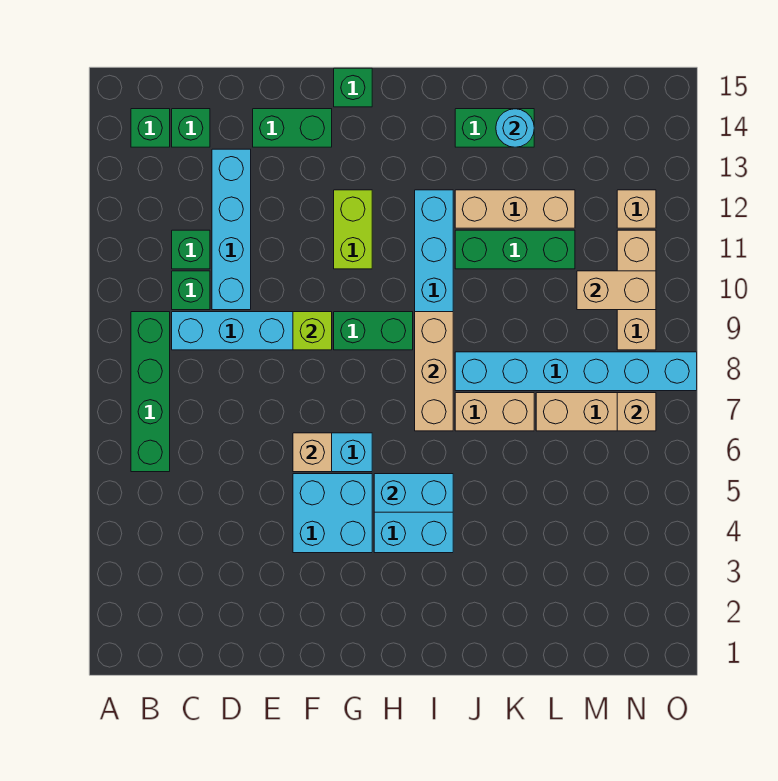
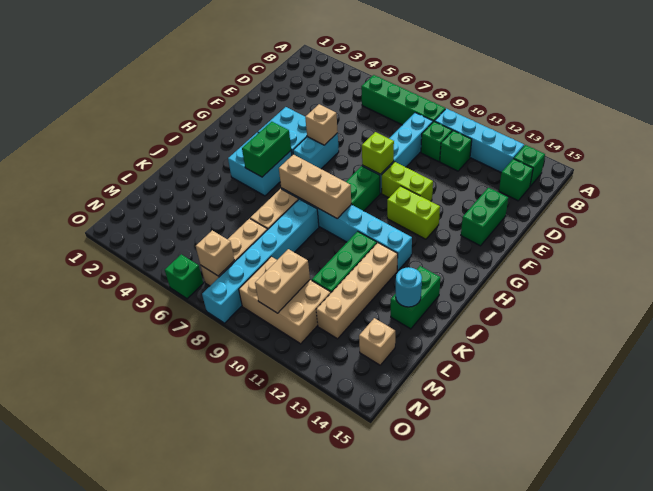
cyan 1x4 brick [212,149,251,310] -> cyan 1x4 brick moved to [434,109,524,172]
none -> lime 1x2 brick [382,162,433,201]
green 1x1 brick [334,68,372,107] -> green 1x1 brick moved to [165,254,203,299]
cyan 1x2 brick [374,474,453,512] -> green 1x2 brick [242,122,291,177]
tan 1x3 brick [455,190,575,228] -> tan 1x4 brick [316,243,398,339]
tan 1x3 brick [617,230,656,350] -> tan 2x3 brick [239,257,331,344]
tan 1x1 brick [617,190,656,228] -> tan 1x1 brick moved to [359,318,395,365]

